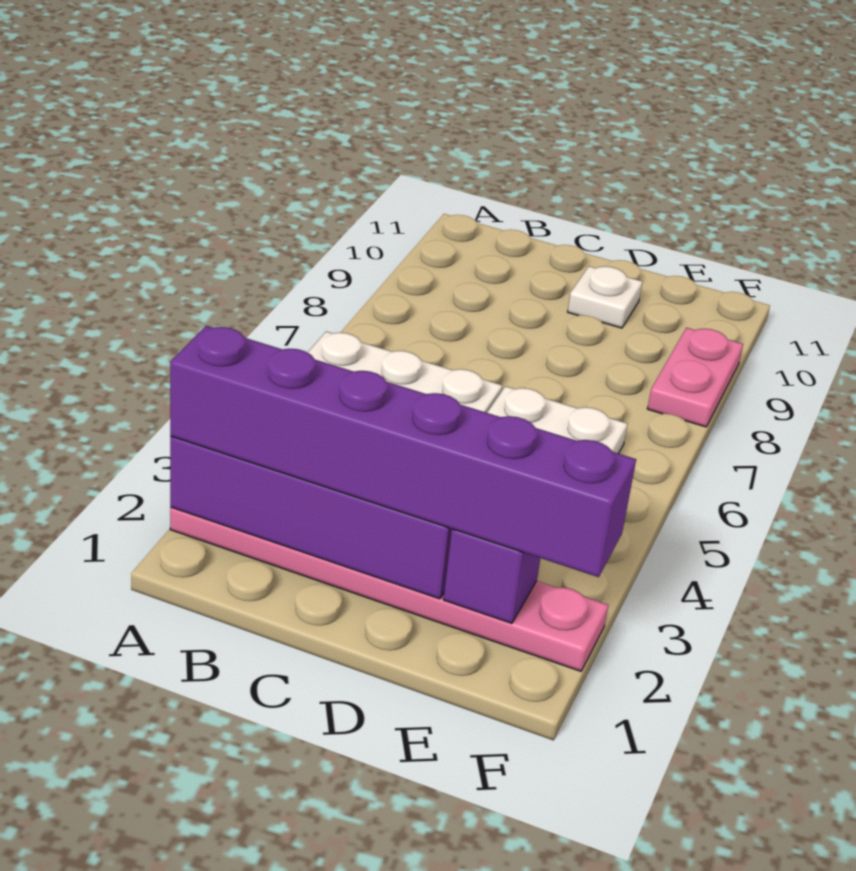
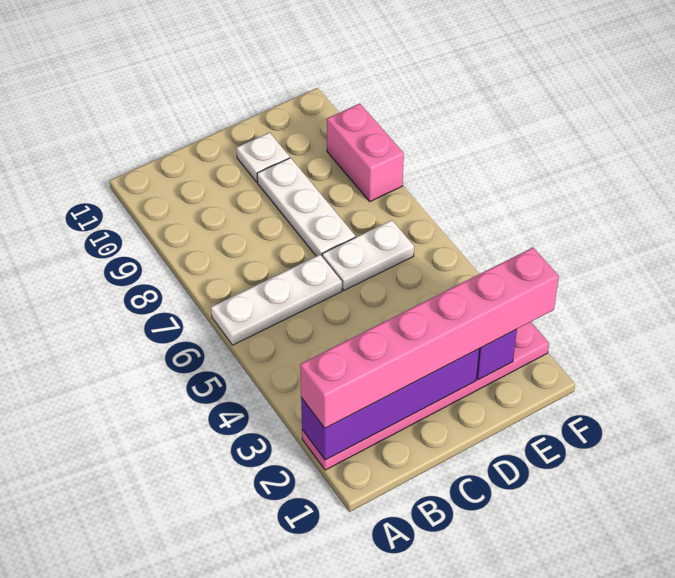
purple 1x6 brick [170,326,636,577] -> pink 1x6 brick [300,248,559,428]
none -> white 1x3 plate [257,158,355,256]
pink 1x2 plate [647,328,743,427] -> pink 1x2 brick [327,104,404,201]

